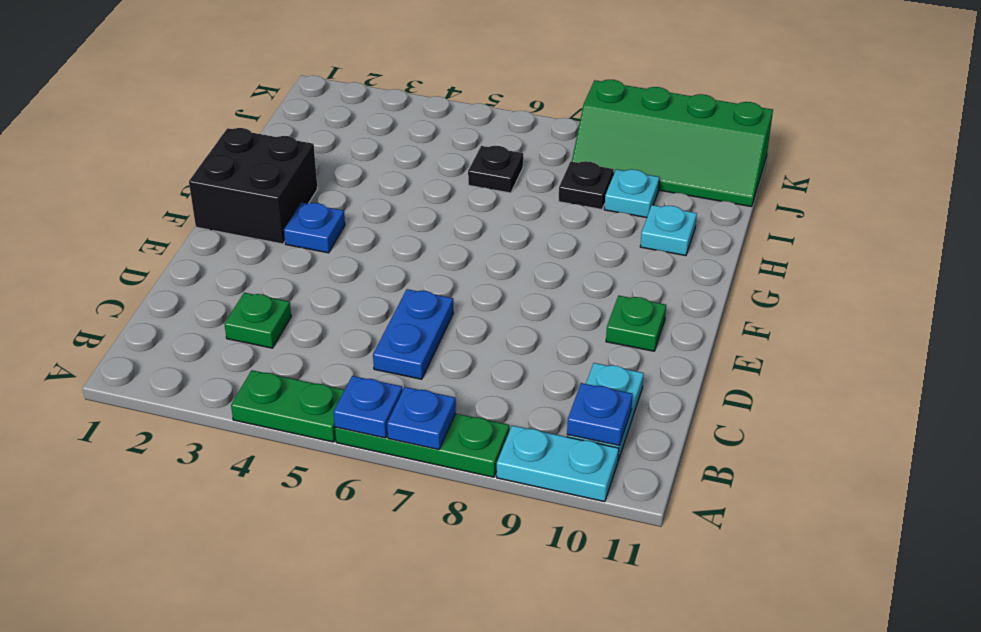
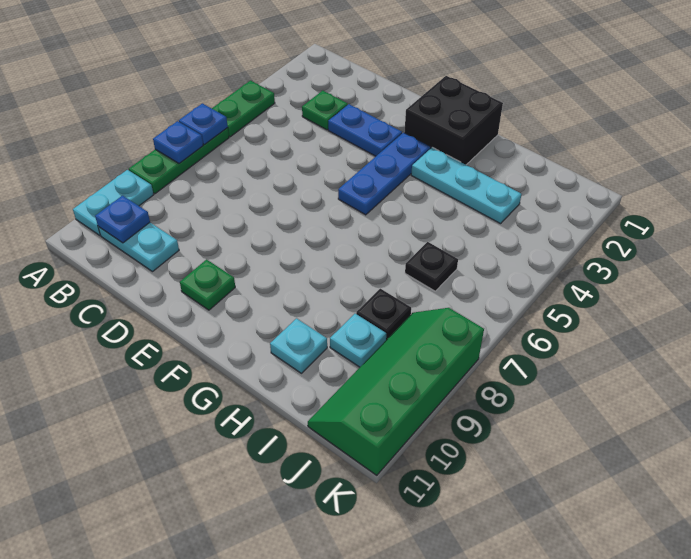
blue 1x2 plate [373,289,453,379] -> blue 1x2 plate moved to [328,104,402,156]
blue 1x1 plate [284,202,345,253] -> blue 1x3 plate [338,133,431,215]
none -> cyan 1x3 plate [411,147,522,224]

